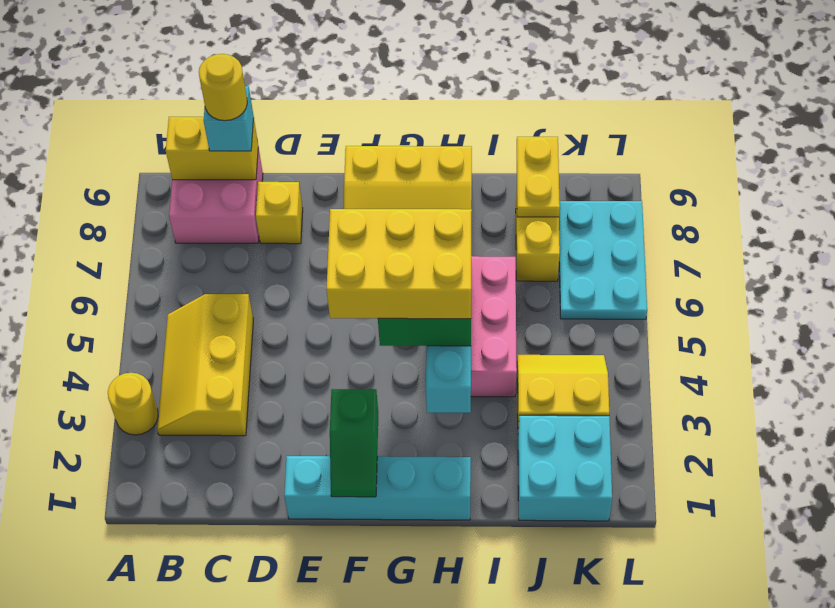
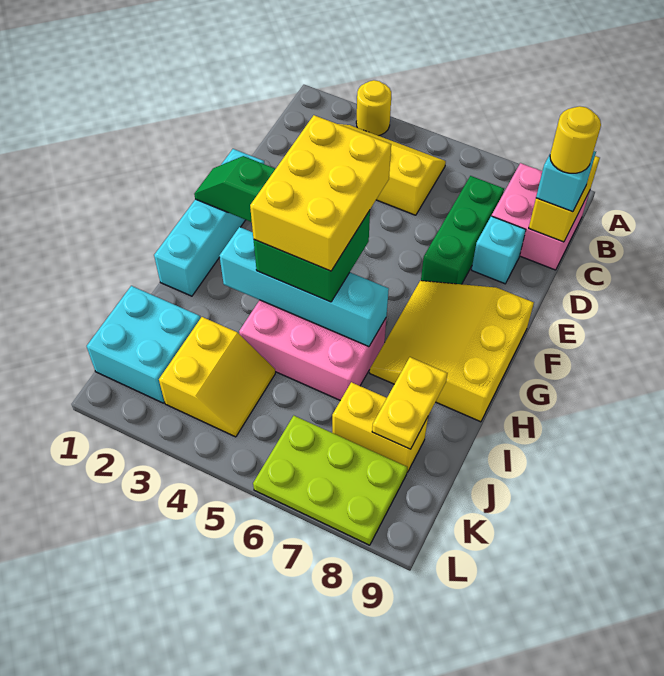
none -> green 1x3 brick [421,176,504,284]
yellow 1x1 brick [256,182,303,244] -> cyan 1x1 brick [472,216,526,284]
yellow 1x2 plate [517,137,560,217] -> yellow 1x2 plate turned to [372,357,447,449]
cyan 2x3 plate [559,201,647,319] -> lime 2x3 plate [253,416,408,545]

